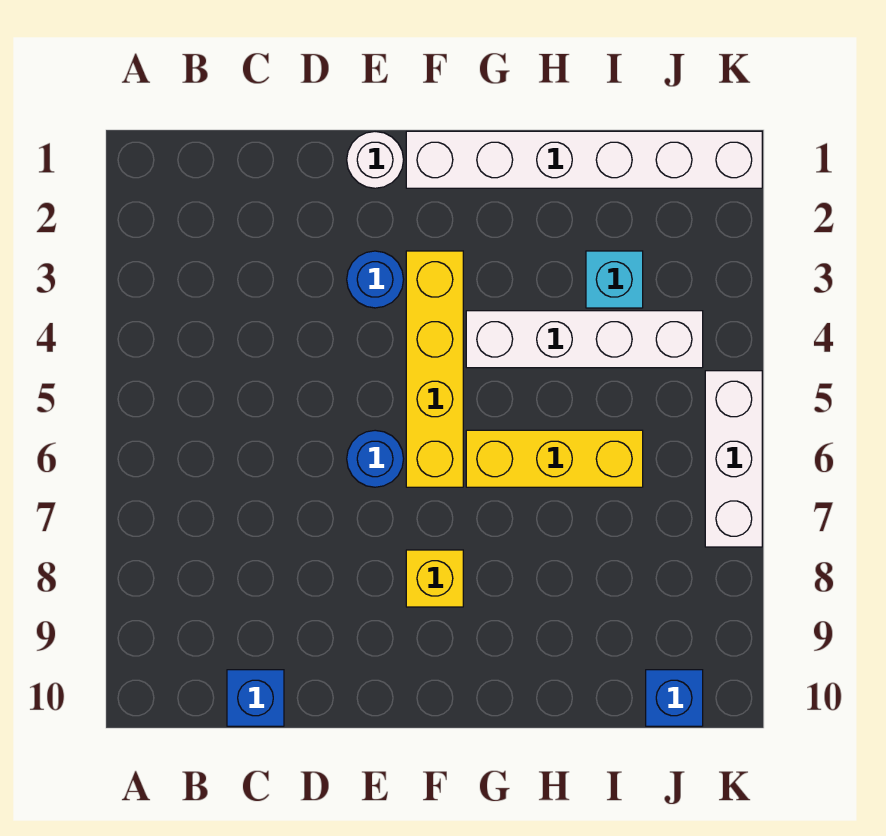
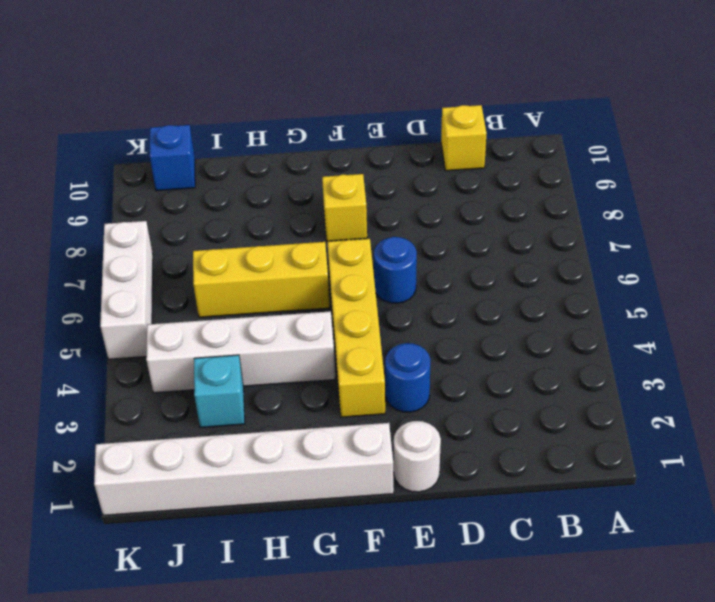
blue 1x1 brick [227,670,284,726] -> yellow 1x1 brick [441,105,487,171]

